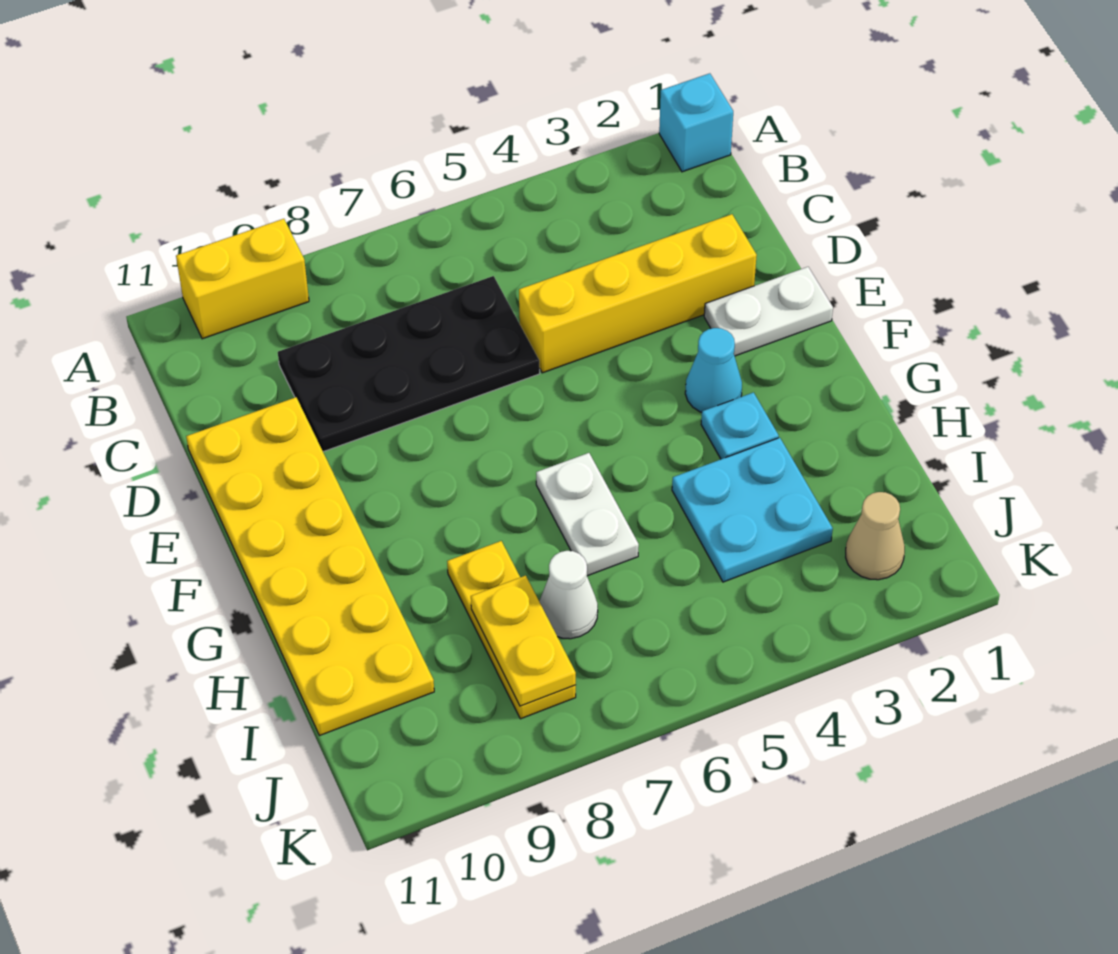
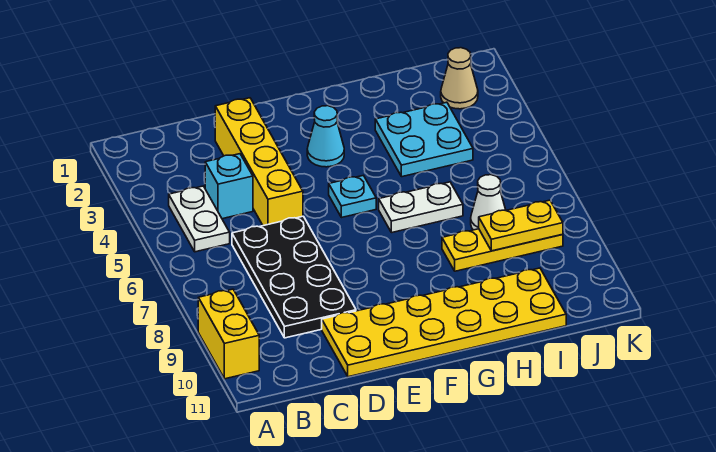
cyan 1x1 brick [659,73,733,172] -> cyan 1x1 brick moved to [205,154,253,219]
white 1x2 plate [704,267,833,356] -> white 1x2 plate moved to [169,186,230,252]
cyan 1x1 plate [701,392,779,459] -> cyan 1x1 plate moved to [329,175,376,218]

